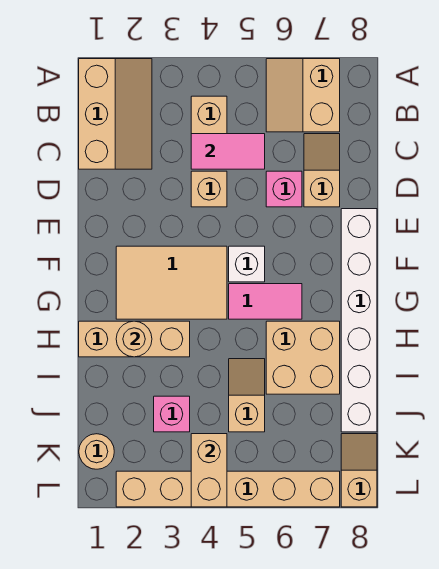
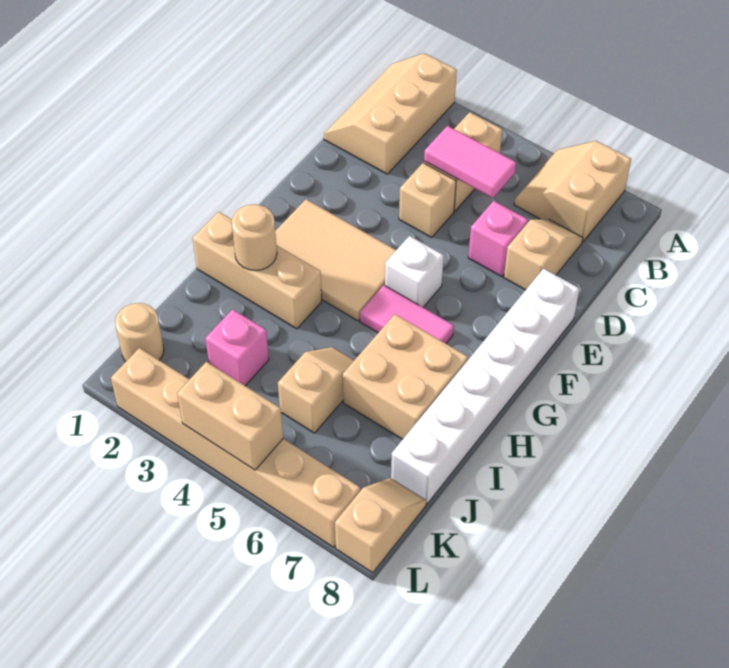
tan 2x3 slope [79,59,152,169] -> tan 2x3 slope turned to [324,53,457,174]
tan 1x2 brick [191,434,227,507] -> tan 1x2 brick turned to [177,362,283,470]

